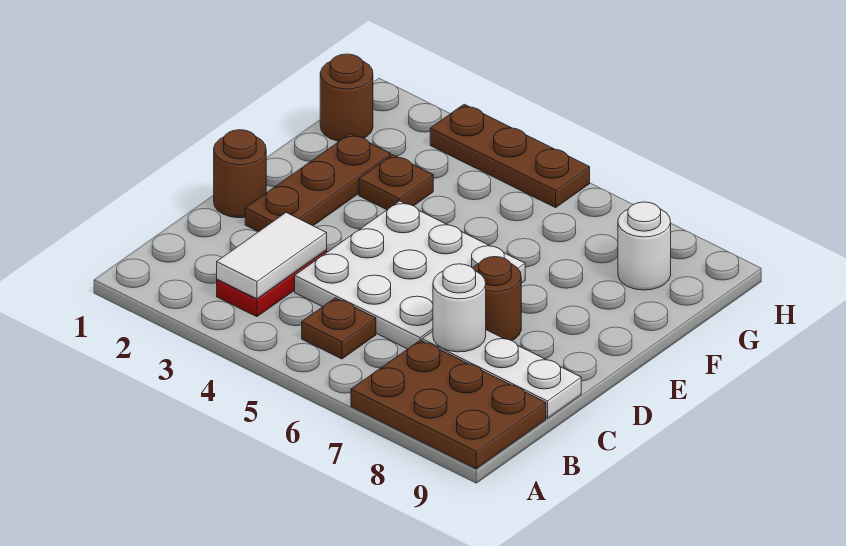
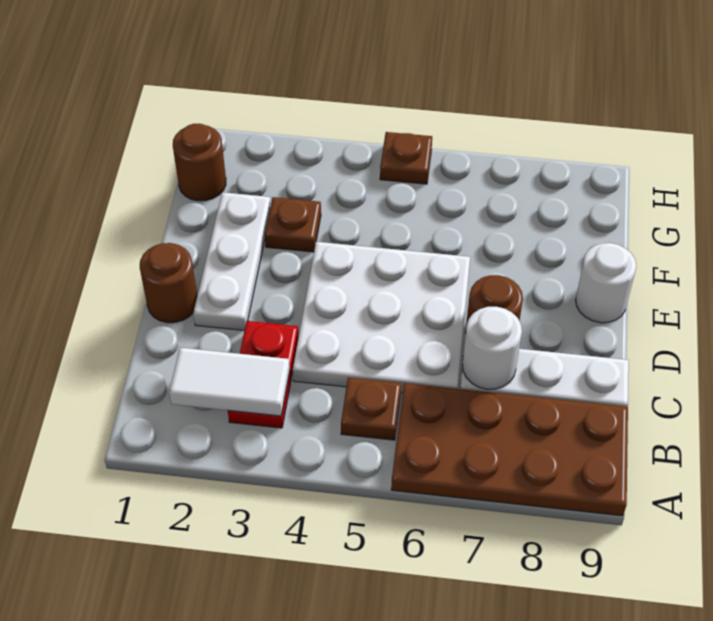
brown 2x3 plate [351,340,546,469] -> brown 2x4 plate [391,383,628,516]
white 1x2 tile [217,213,327,299] -> white 1x2 tile turned to [169,348,290,416]
brown 1x3 plate [245,134,391,232] -> white 1x3 plate [193,192,271,330]
white 1x1 round brick [618,202,671,290] -> white 1x1 round brick moved to [576,243,636,323]
brown 1x3 plate [430,104,590,208] -> brown 1x1 plate [380,132,432,184]

